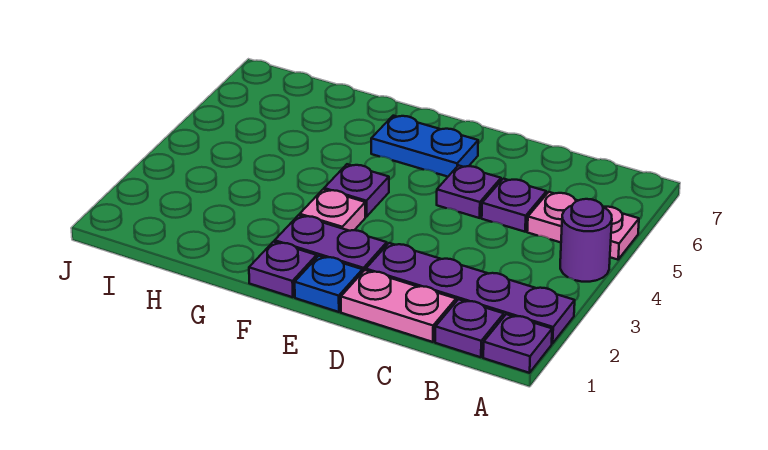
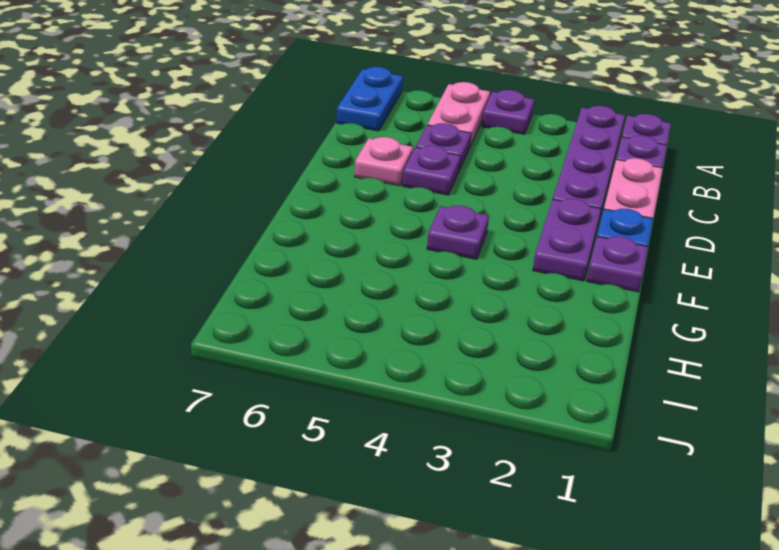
purple 1x1 round brick [560,199,612,282] -> purple 1x1 plate [482,90,534,134]
blue 1x2 plate [371,116,478,177] -> blue 1x2 plate moved to [336,67,403,131]
pink 1x1 plate [300,189,365,231] -> pink 1x1 plate moved to [354,137,413,186]

